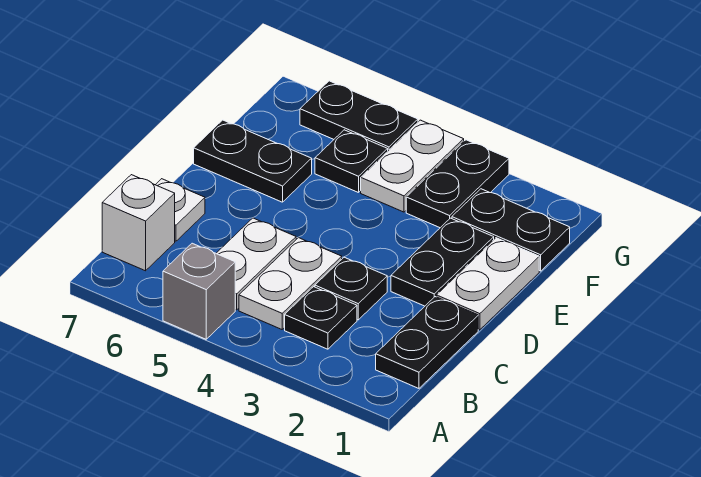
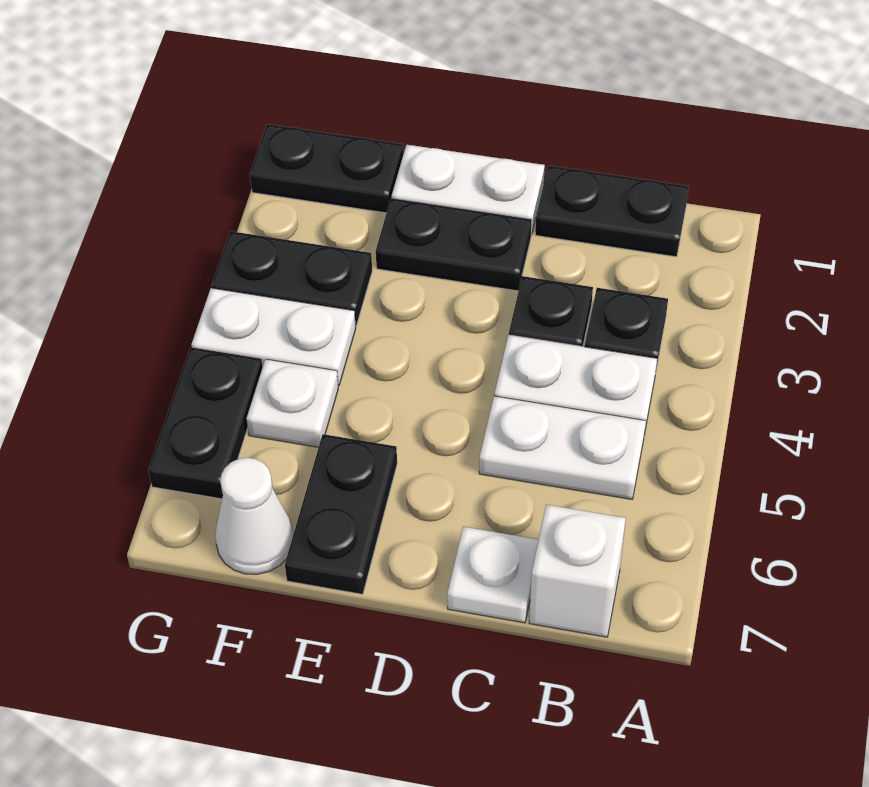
grey 1x1 brick [163,243,235,339] -> none
black 1x2 plate [452,189,570,271] -> black 1x2 plate turned to [250,124,403,213]
black 1x1 plate [315,130,388,193] -> white 1x1 plate [247,359,338,447]
none -> white 1x1 cone [215,458,293,574]

